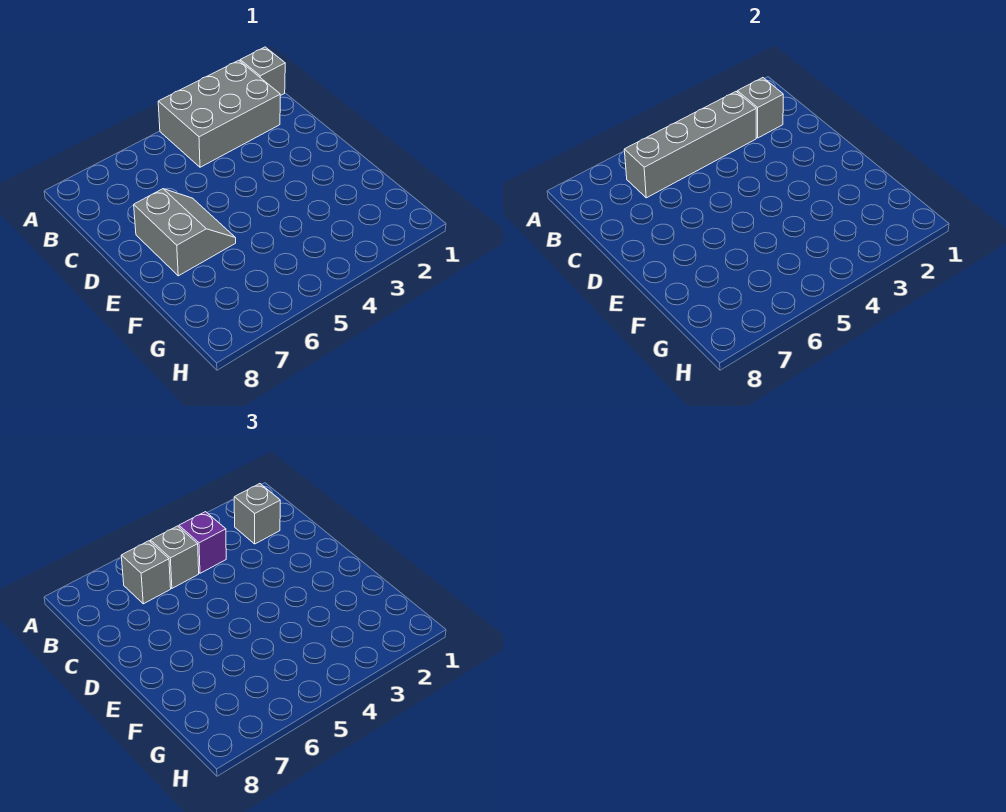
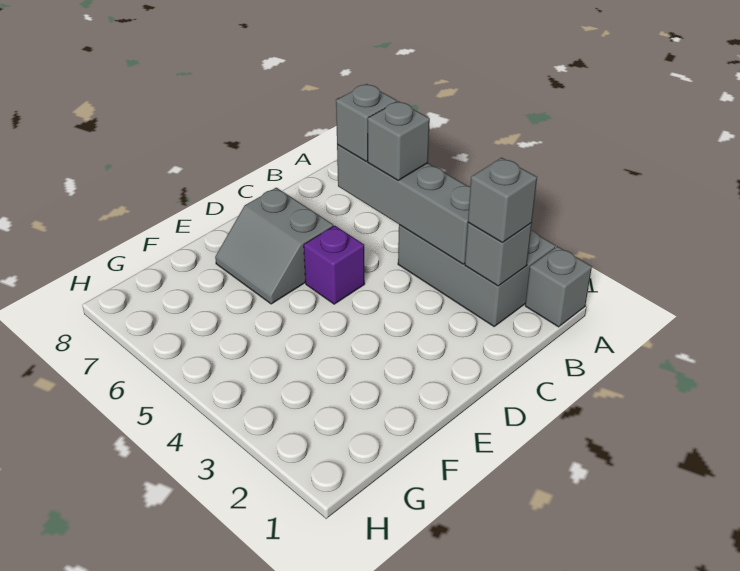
purple 1x1 brick [179,512,226,573] -> purple 1x1 brick moved to [304,226,365,304]
grey 2x2 slope [134,189,236,276] -> grey 2x2 slope turned to [215,188,333,304]

